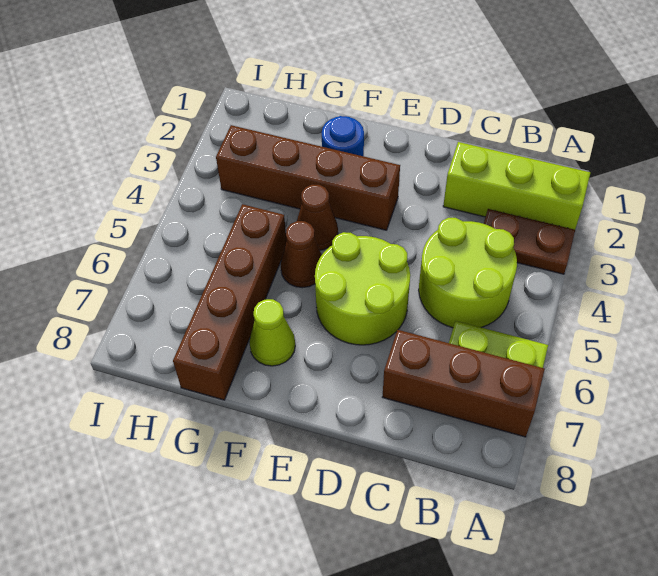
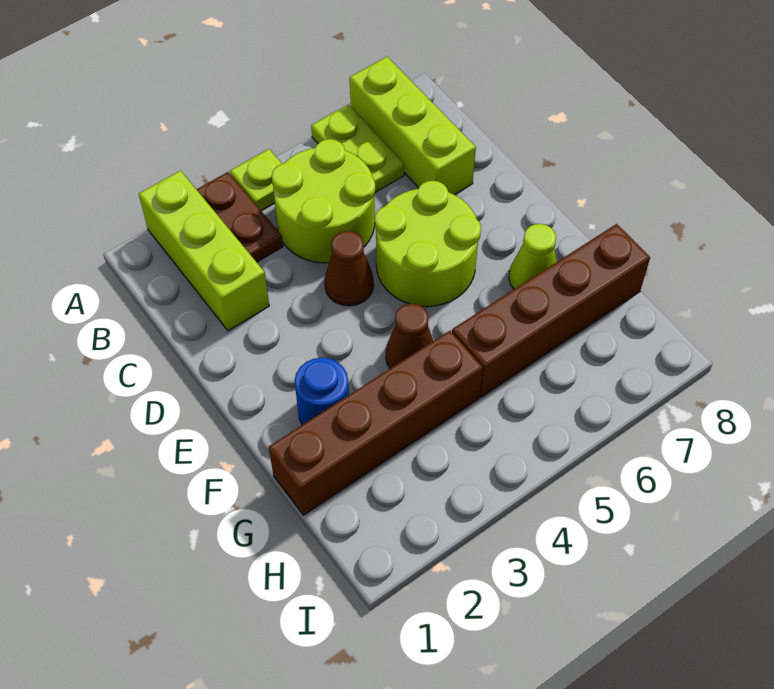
none -> lime 1x1 plate [230,149,282,210]
brown 1x3 brick [383,330,545,437] -> lime 1x3 brick [350,57,476,195]
brown 1x4 brick [216,125,400,230] -> brown 1x4 brick turned to [269,331,483,515]
brown 1x1 cone [281,221,322,288] -> brown 1x1 cone moved to [325,231,374,306]

